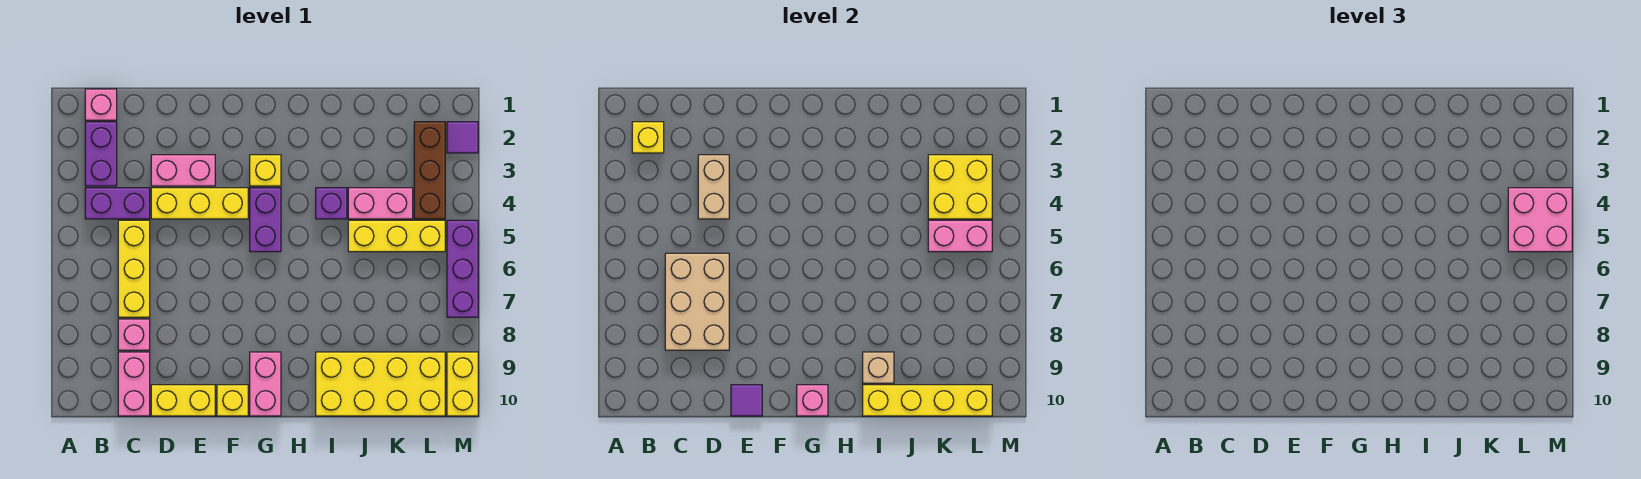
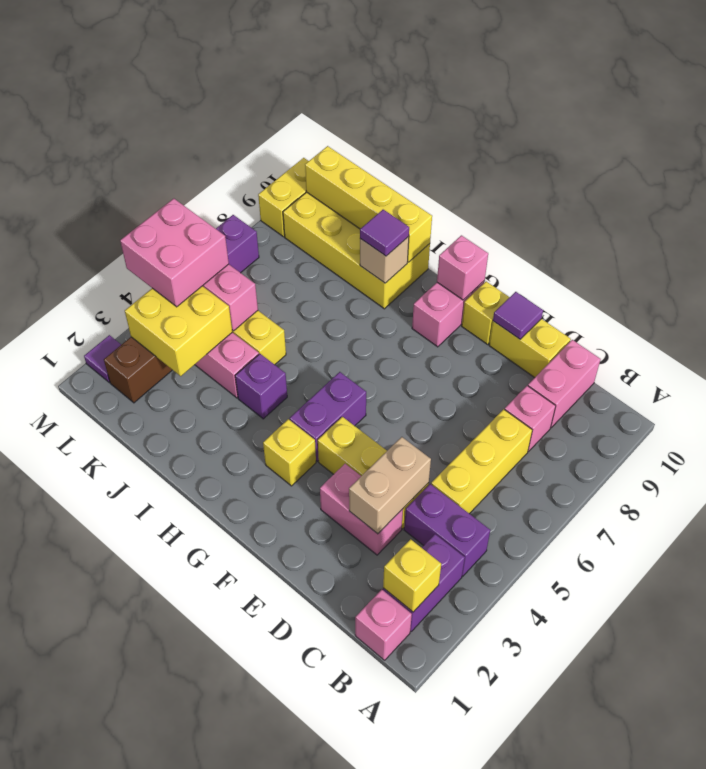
tan 2x3 brick [665,253,729,350] -> none
none -> purple 1x1 tile [360,210,409,256]

